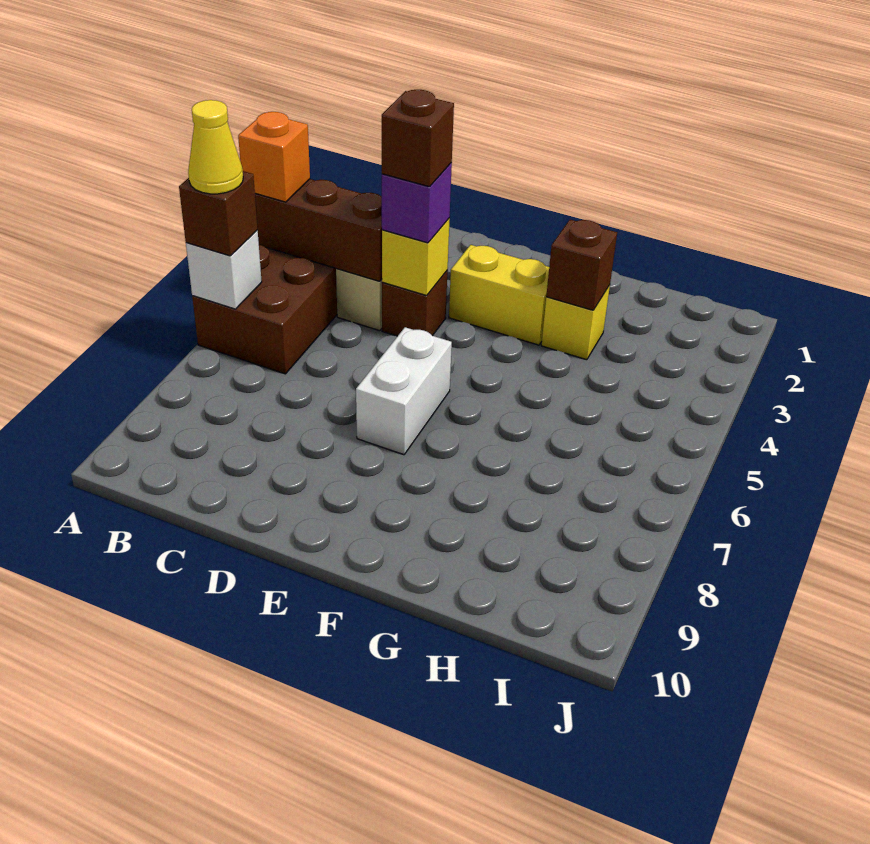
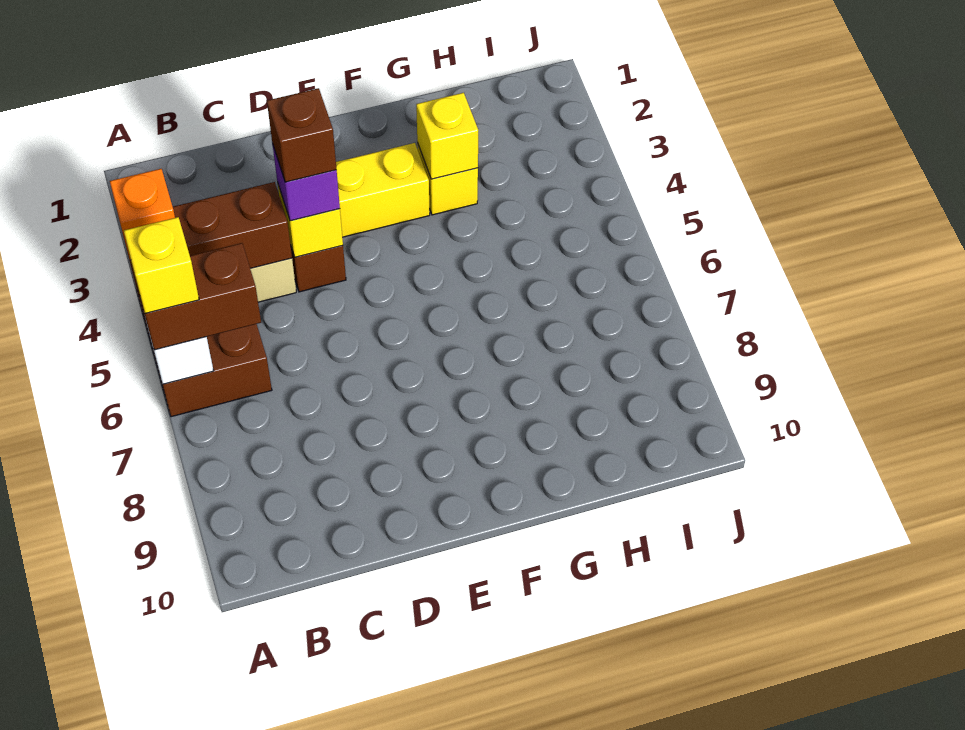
brown 1x1 brick [179,171,258,256] -> brown 1x2 brick [138,243,261,350]
yellow 1x1 cone [188,100,243,194] -> yellow 1x1 brick [124,217,199,314]
white 1x2 brick [356,327,452,455] -> none
brown 1x1 brick [546,220,617,310] -> yellow 1x1 brick [416,93,478,179]

